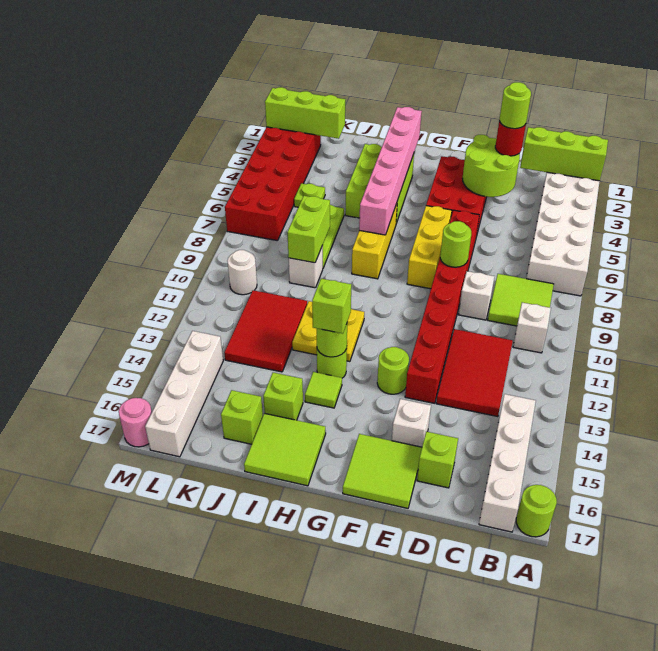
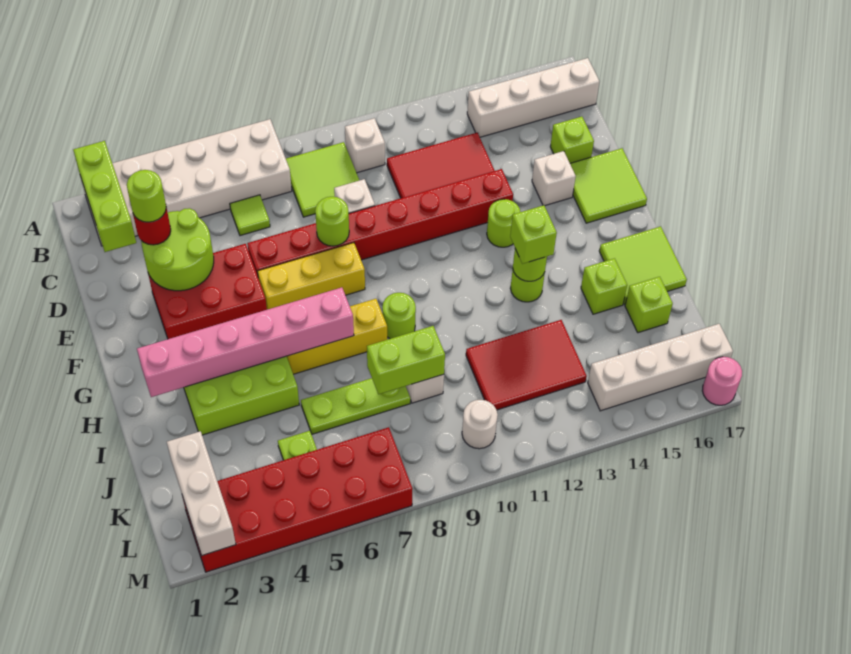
lime 1x1 round brick [516,485,557,537] -> lime 1x1 round brick moved to [382,293,416,339]
yellow 2x2 plate [292,301,364,362] -> none
lime 1x1 tile [305,372,342,408] -> lime 1x1 tile moved to [230,195,270,236]
lime 1x3 brick [265,87,345,139] -> white 1x3 brick [167,431,236,556]

